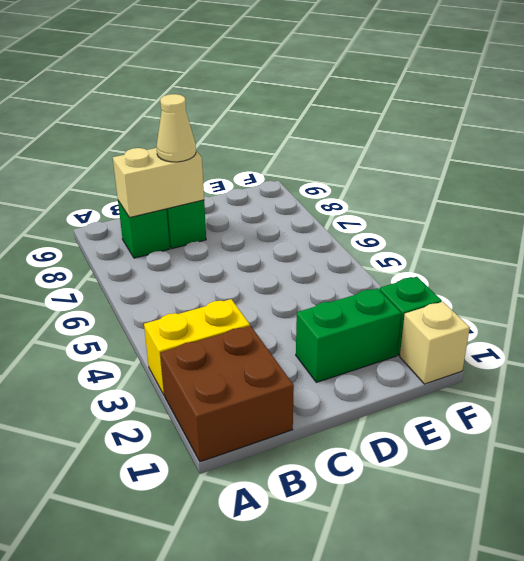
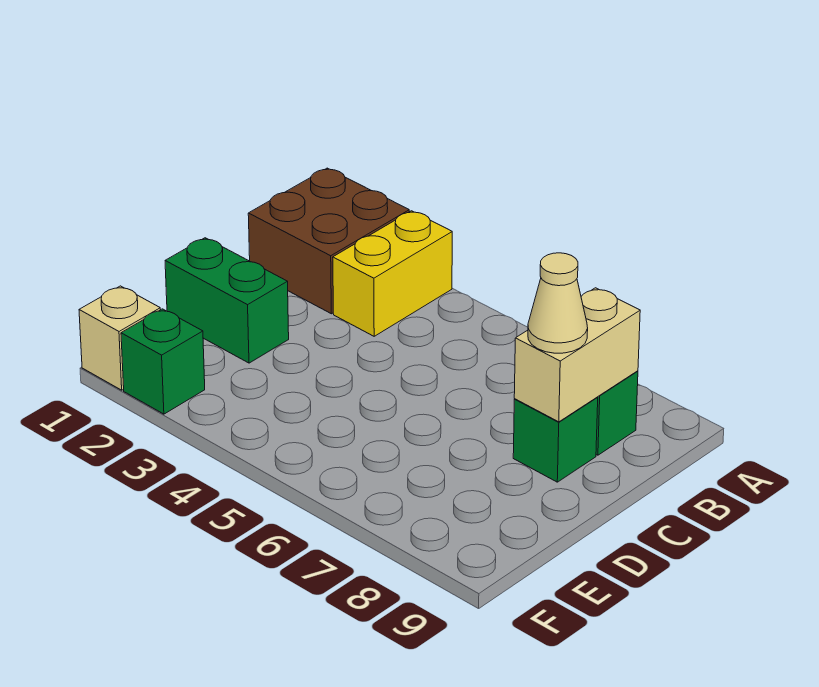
green 1x2 brick [296,288,401,382] -> green 1x2 brick turned to [165,238,289,363]

